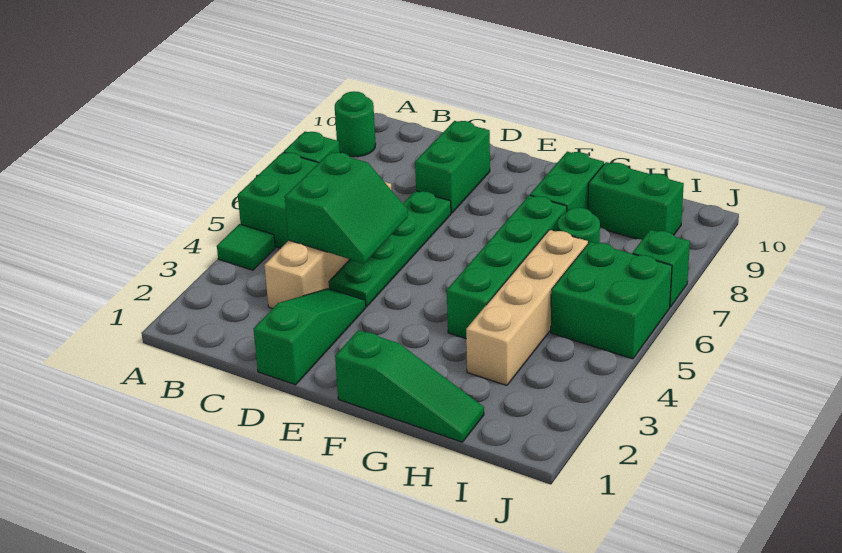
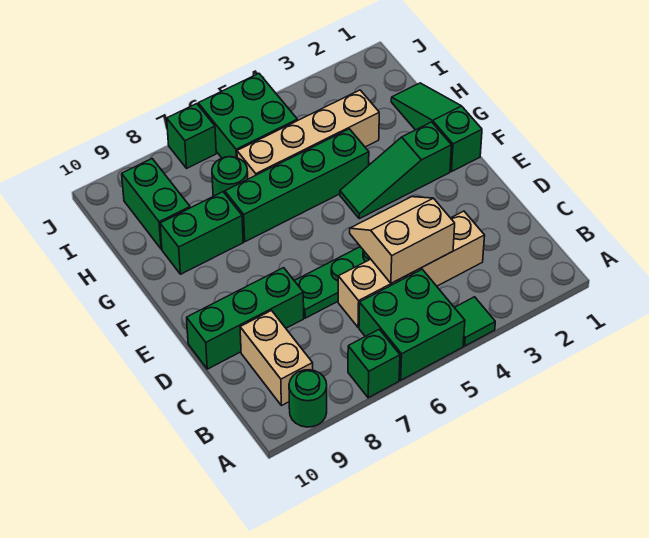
none -> tan 1x2 brick [240,311,313,406]
green 2x2 slope [285,152,408,263] -> tan 2x2 slope [350,197,455,283]
green 1x3 slope [254,289,366,385] -> green 1x3 slope moved to [340,122,452,219]
green 1x2 brick [415,121,490,213] -> green 1x3 brick [187,268,304,369]

